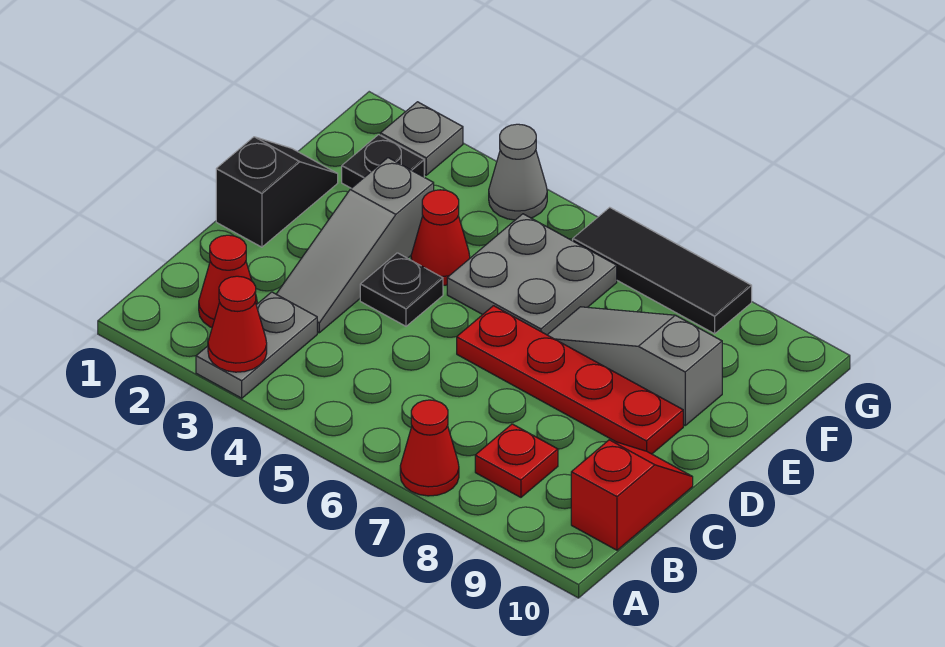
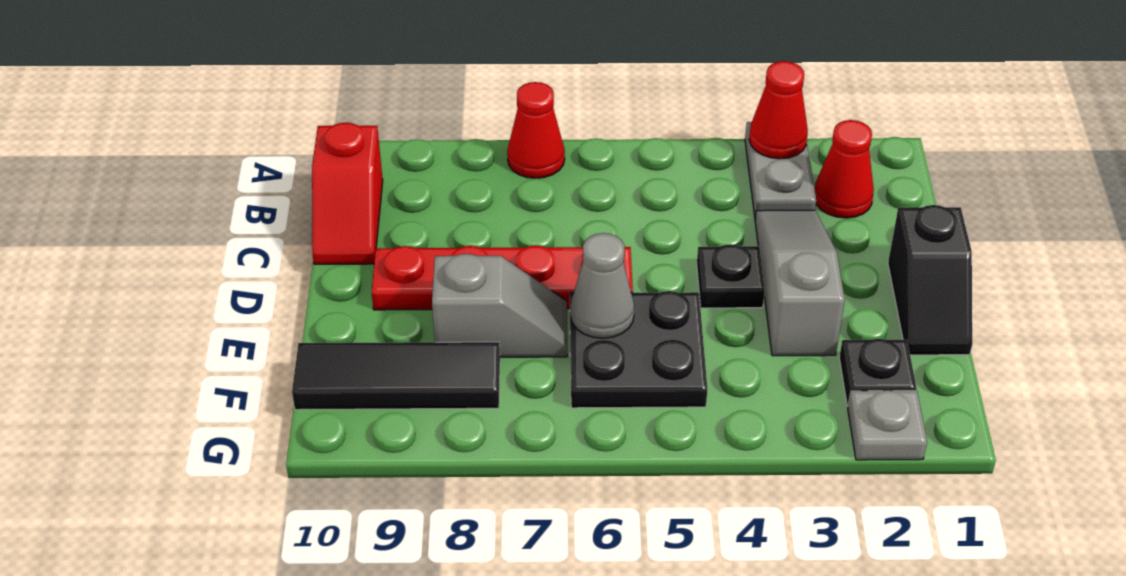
red 1x1 plate [475,424,558,497] -> none
red 1x1 cone [411,190,470,285] -> none
grey 2x2 plate [447,214,617,335] -> black 2x2 plate [570,291,707,408]
grey 1x3 slope [548,307,722,425] -> grey 1x2 slope [432,254,567,357]
grey 1x1 cone [489,124,547,220] -> grey 1x1 cone moved to [570,233,634,338]
black 1x3 tile [573,207,752,334] -> black 1x3 tile moved to [292,342,500,410]

